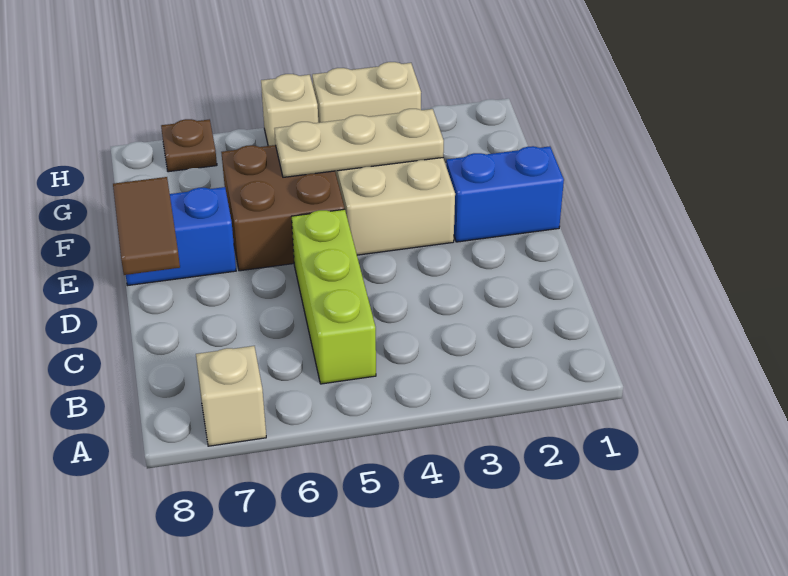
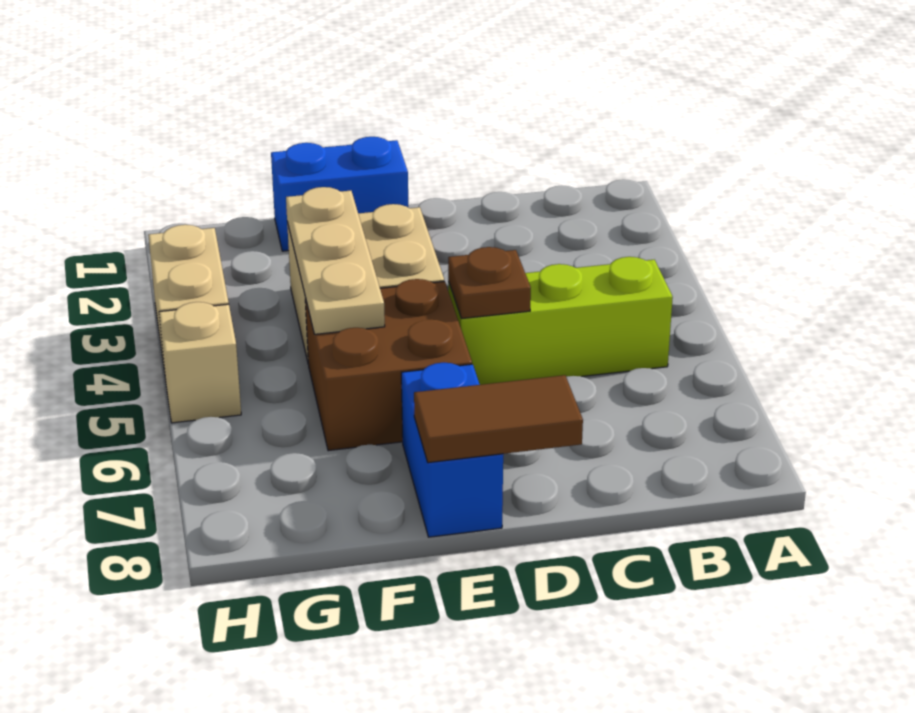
tan 1x1 brick [196,346,266,446] -> none
blue 1x2 brick [446,146,564,242] -> blue 1x2 brick turned to [271,137,408,251]
brown 1x1 plate [161,119,217,172] -> brown 1x1 plate moved to [448,247,531,319]

